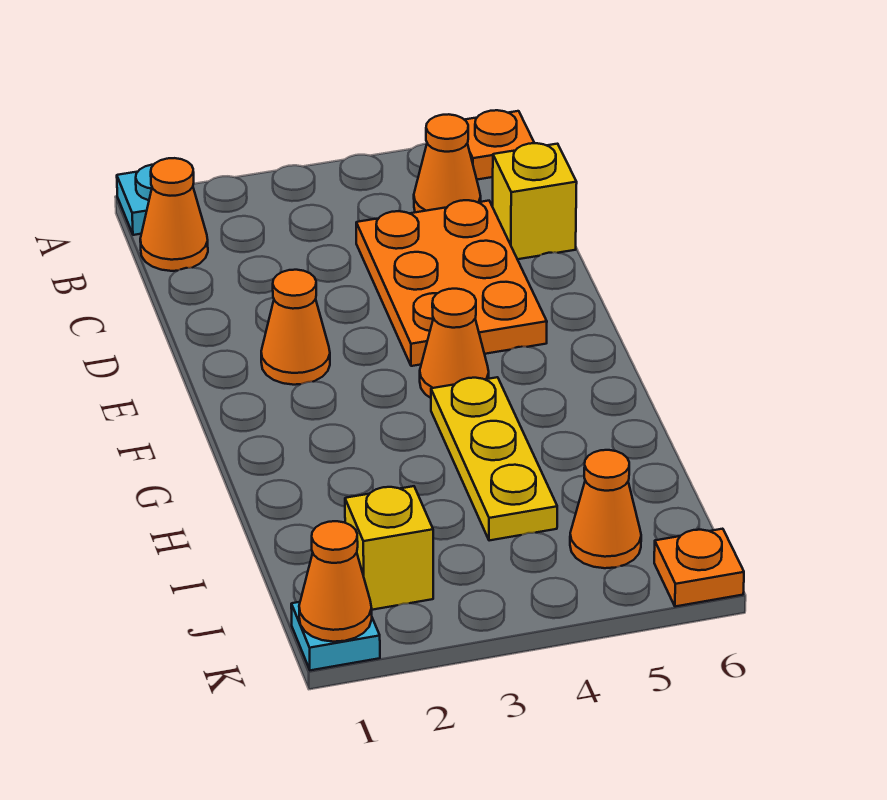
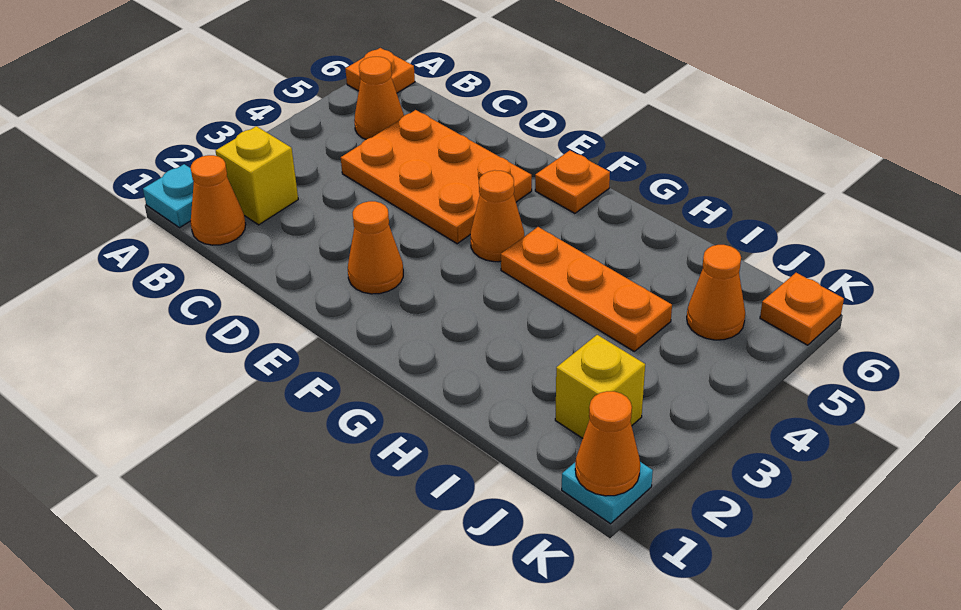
yellow 1x1 brick [493,143,577,259] -> yellow 1x1 brick moved to [216,126,298,225]
none -> orange 1x1 plate [535,151,610,213]
yellow 1x3 plate [431,377,557,541] -> orange 1x3 plate [501,227,672,351]

